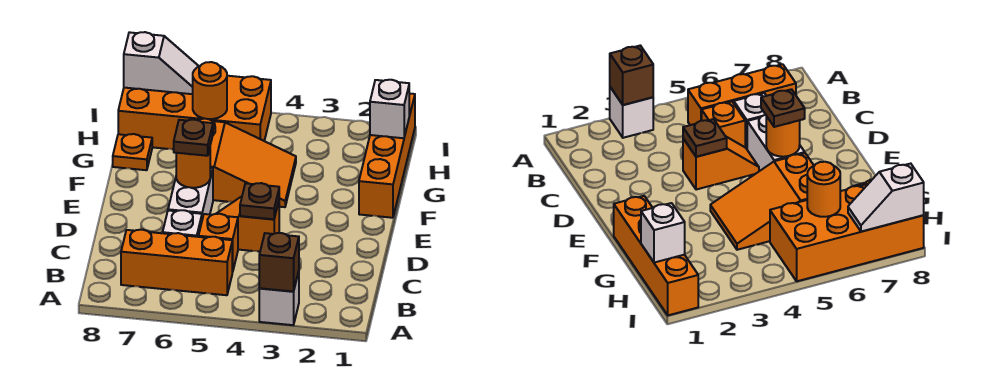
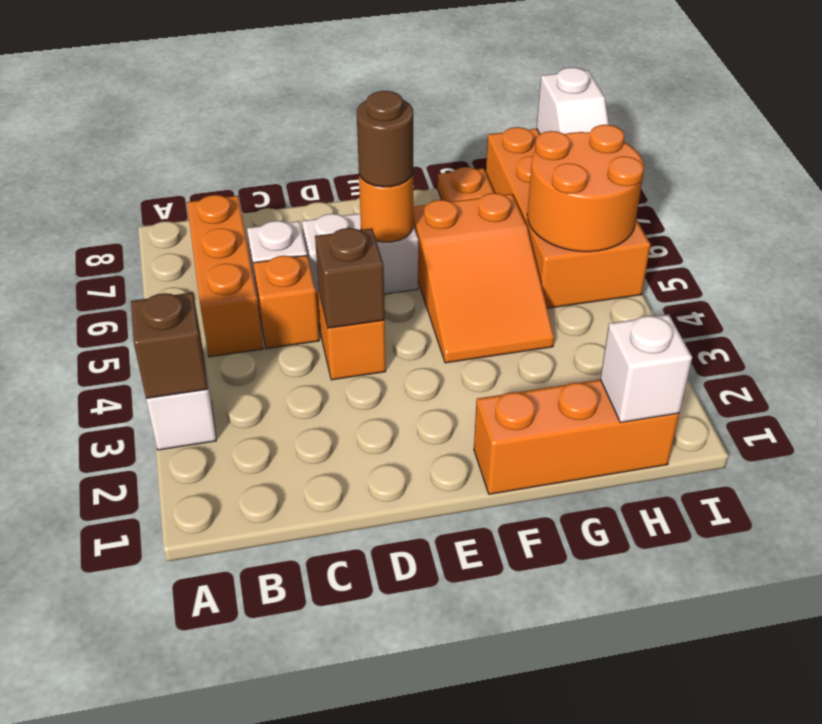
brown 1x1 plate [240,183,279,219] -> brown 1x1 brick [315,228,385,328]
brown 1x1 plate [173,120,213,156] -> brown 1x1 round brick [357,91,413,187]
orange 1x4 brick [359,93,415,218] -> orange 1x3 brick [474,380,679,494]
orange 1x1 round brick [193,62,227,119] -> orange 2x2 round brick [527,125,644,252]

